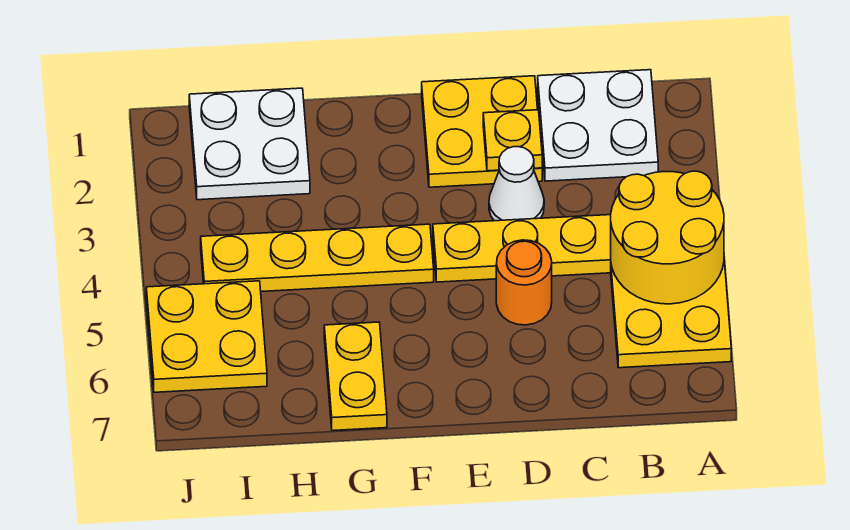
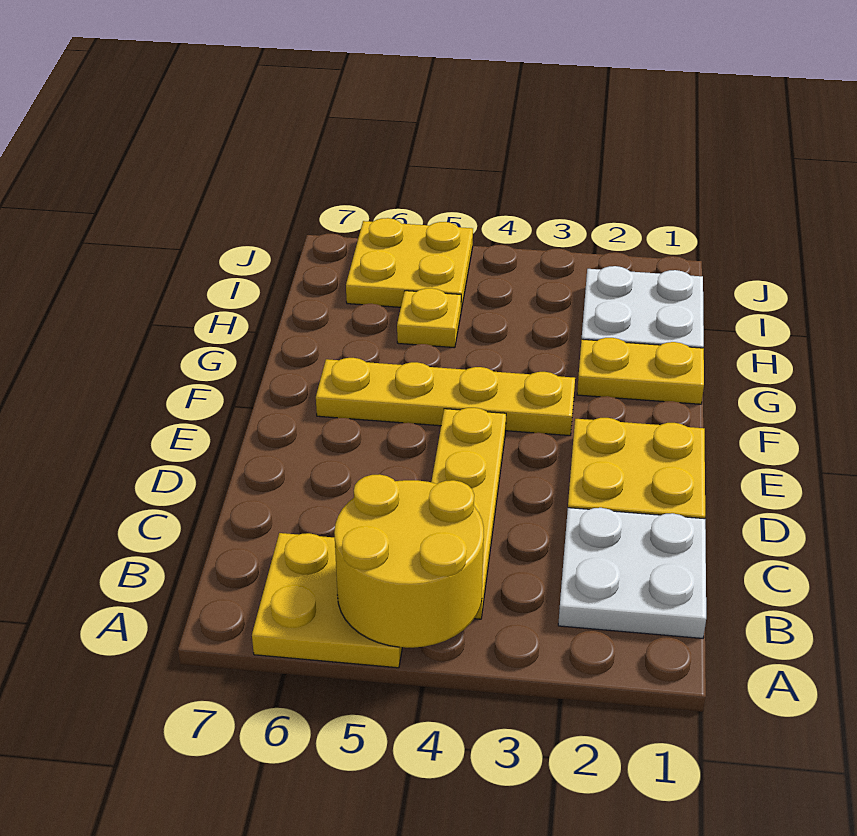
yellow 1x1 plate [483,110,542,171] -> yellow 1x1 plate moved to [397,288,461,348]
white 1x1 cone [489,147,544,221] -> none
orange 1x1 round brick [496,240,552,325] -> none
yellow 1x4 plate [201,224,434,292] -> yellow 1x4 plate turned to [316,358,575,436]
yellow 1x2 plate [324,322,387,431] -> yellow 1x2 plate moved to [577,338,704,404]

